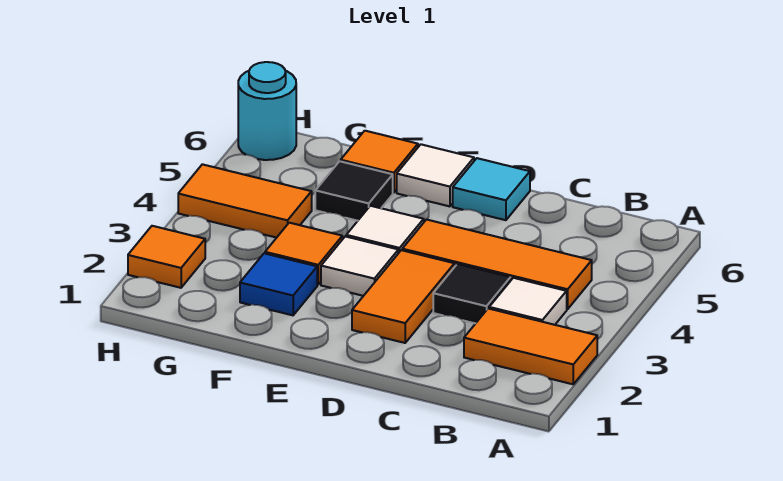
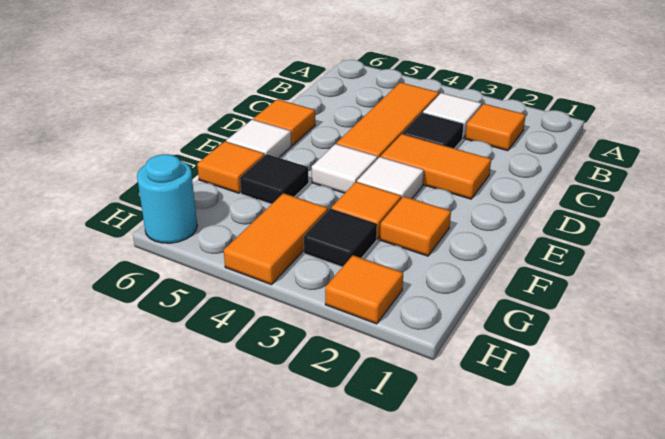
orange 1x2 tile [464,309,597,384] -> orange 1x1 tile [465,104,526,151]
cyan 1x1 tile [453,158,530,220] -> orange 1x1 tile [253,99,315,146]
blue 1x1 tile [240,253,317,315] -> orange 1x1 tile [380,196,451,256]
none -> black 1x1 tile [304,208,377,267]

